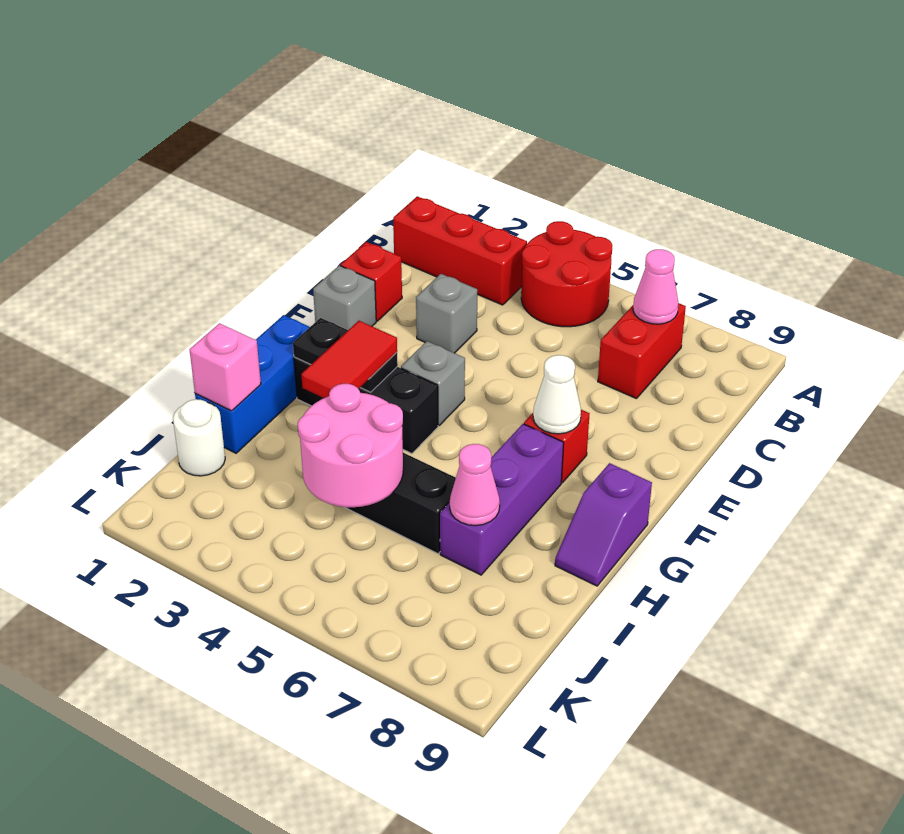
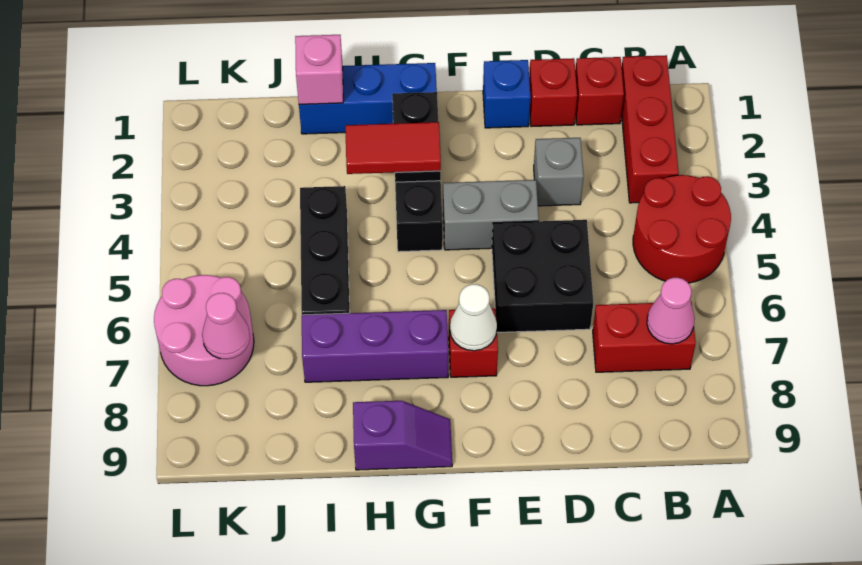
none -> red 1x1 brick [575,57,624,125]
none -> black 2x2 brick [492,220,593,332]
grey 1x1 brick [313,265,376,330] -> blue 1x1 brick [483,60,531,128]
grey 1x1 brick [401,341,465,425] -> grey 1x2 brick [443,180,539,250]
purple 1x2 slope [555,463,652,586] -> purple 1x2 slope turned to [353,401,452,470]
pink 2x2 round brick [298,384,403,507] -> pink 2x2 round brick moved to [154,275,254,386]
pink 1x1 cone [450,444,500,526] -> pink 1x1 cone moved to [202,293,250,359]
white 1x1 round brick [173,399,225,476] -> none

